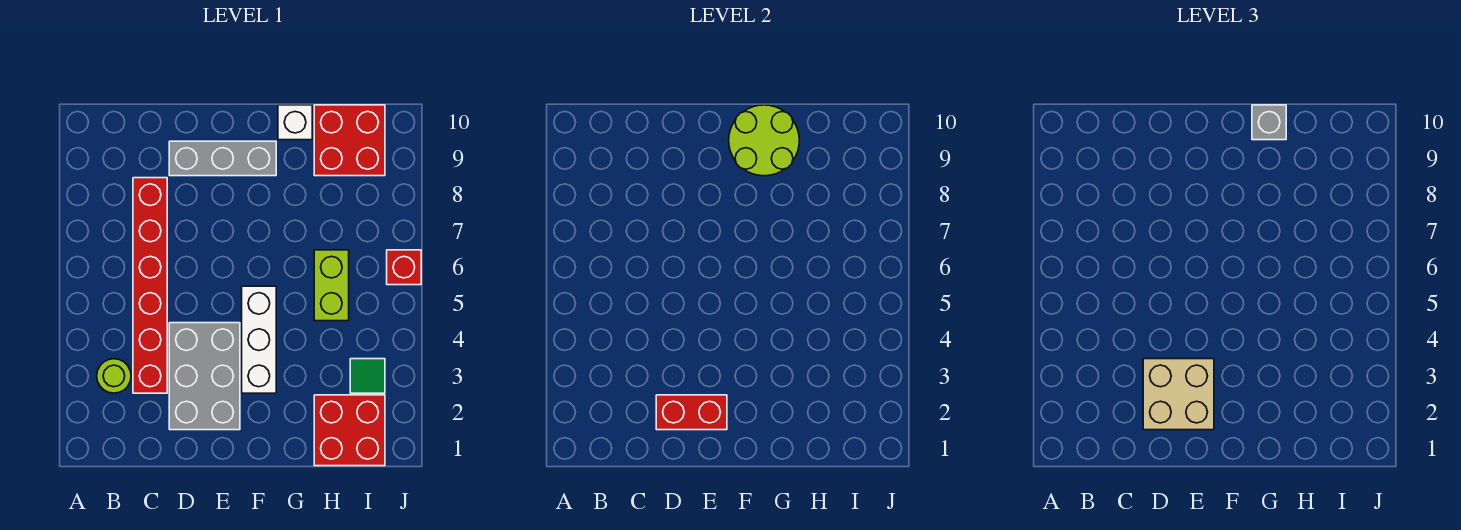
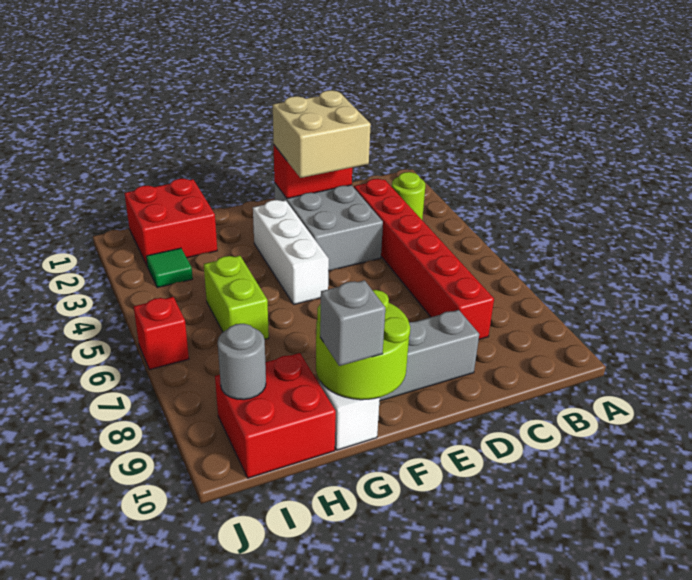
none -> grey 1x1 round brick [218,324,266,400]

